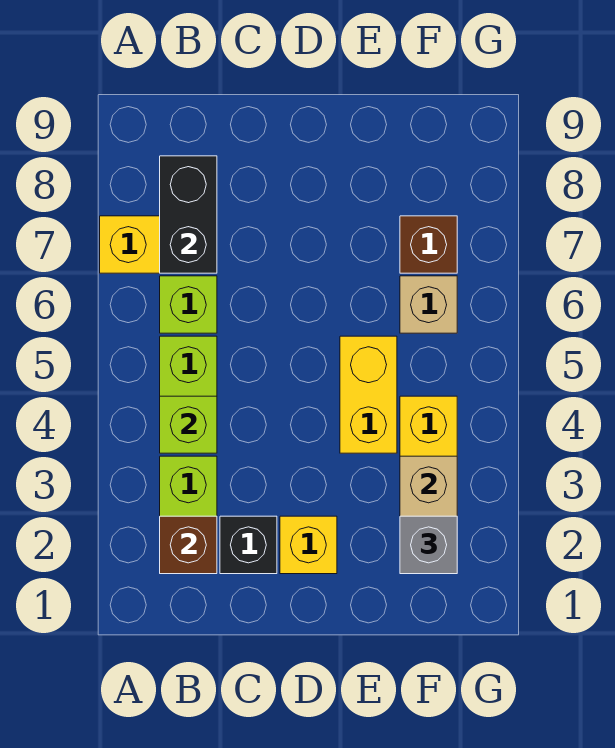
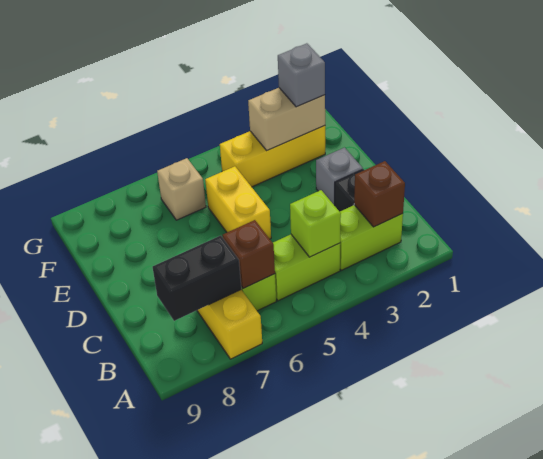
yellow 1x1 brick [280,516,337,574] -> grey 1x1 brick [316,147,363,206]
yellow 1x2 brick [340,336,397,453] -> yellow 1x2 brick turned to [205,166,271,239]
brown 1x1 brick [400,216,457,273] -> brown 1x1 brick moved to [222,220,275,288]

